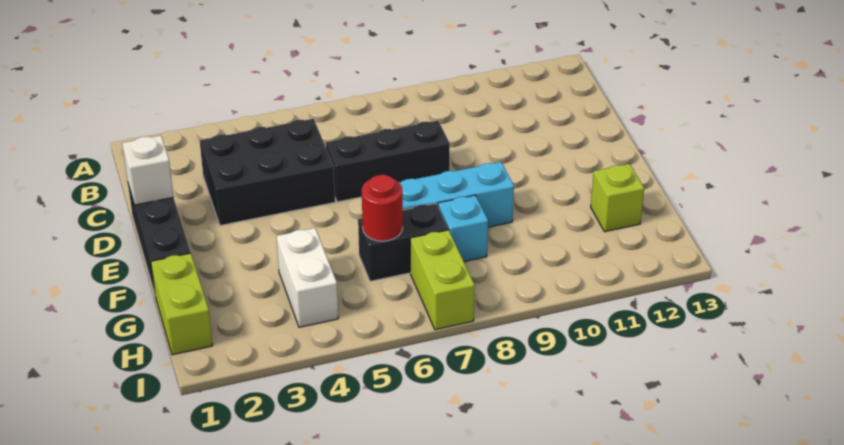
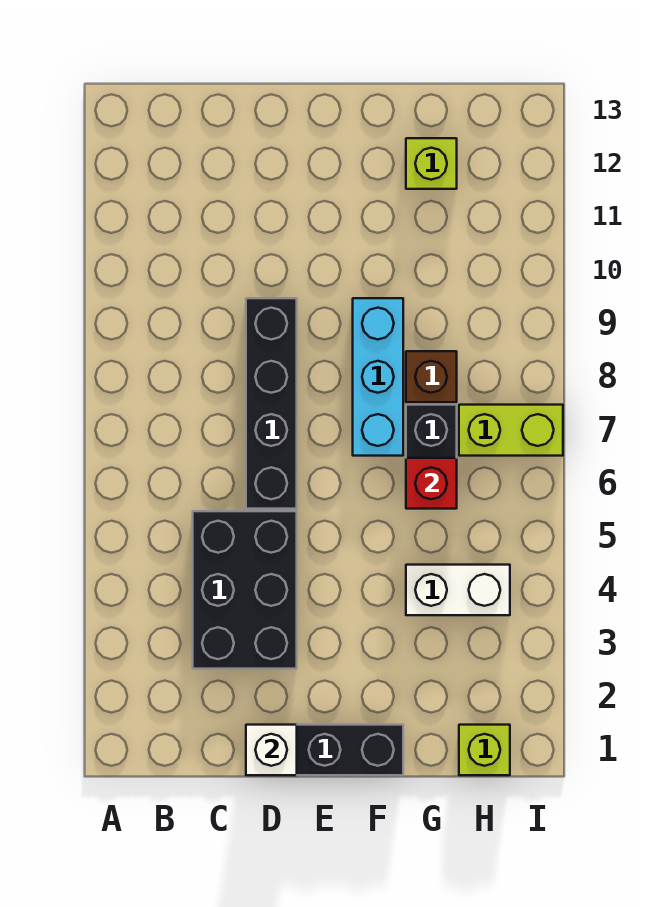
black 1x3 brick [326,121,450,202] -> black 1x4 brick [246,298,297,509]
lime 1x2 brick [151,253,213,355] -> lime 1x1 brick [459,725,510,775]
red 1x1 round brick [362,175,403,241] -> red 1x1 brick [406,458,457,509]
cyan 1x1 brick [438,195,488,261] -> brown 1x1 brick [406,351,457,402]

